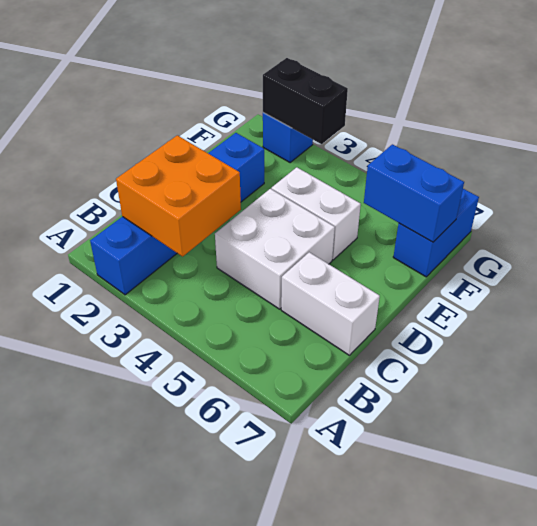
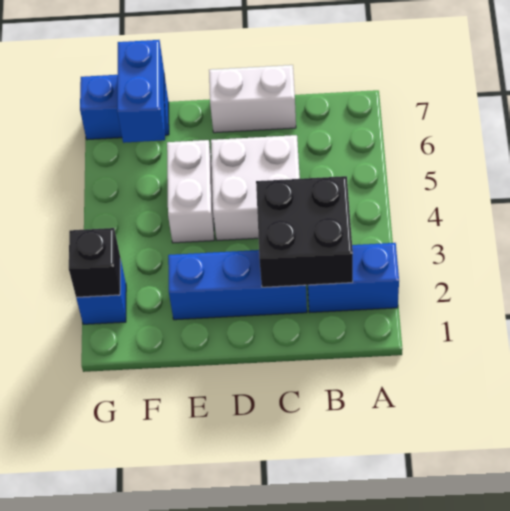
orange 2x2 brick [116,135,241,256] -> black 2x2 brick [256,176,353,287]
white 1x2 brick [281,252,380,355] -> white 1x2 brick turned to [209,65,296,133]
black 1x2 brick [263,58,348,144] -> black 1x1 brick [69,228,120,297]

